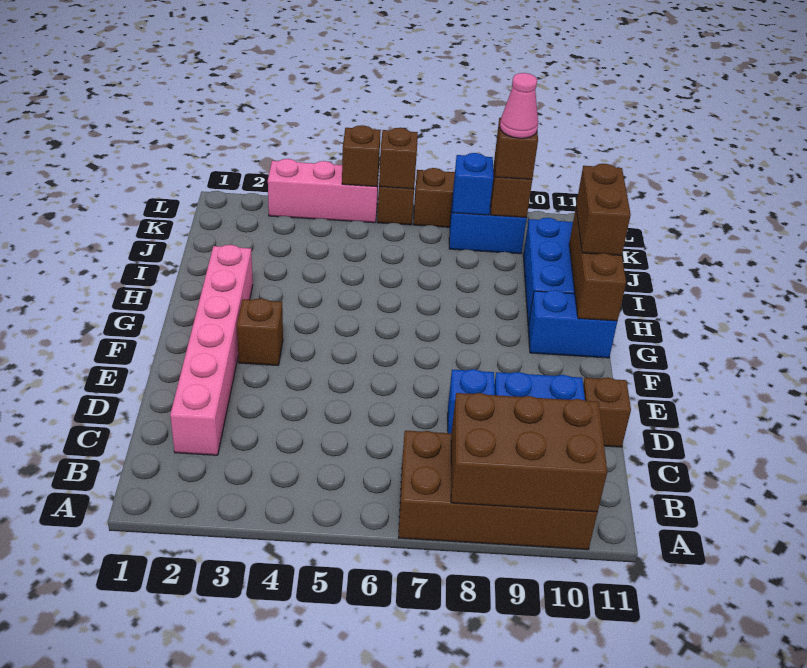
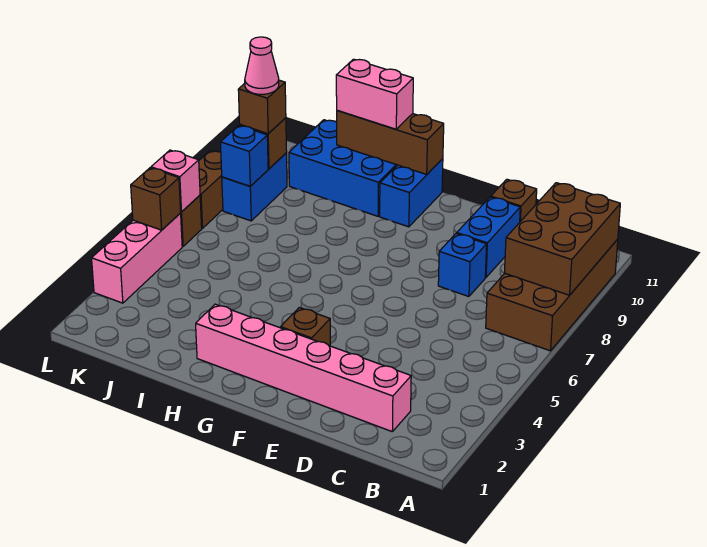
brown 1x2 brick [576,164,631,255] -> pink 1x2 brick [336,59,413,129]
brown 1x1 brick [379,128,418,189] -> pink 1x1 brick [151,150,200,212]

